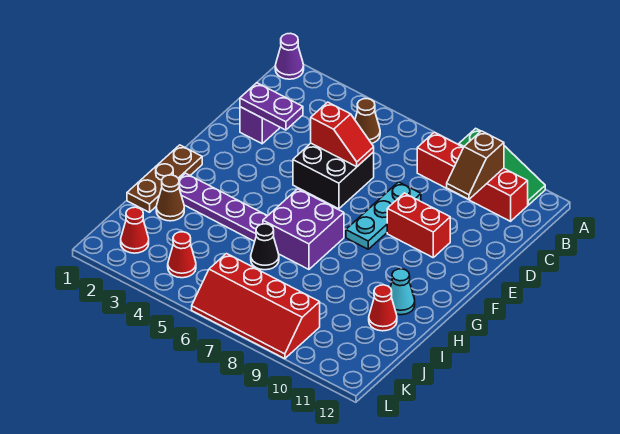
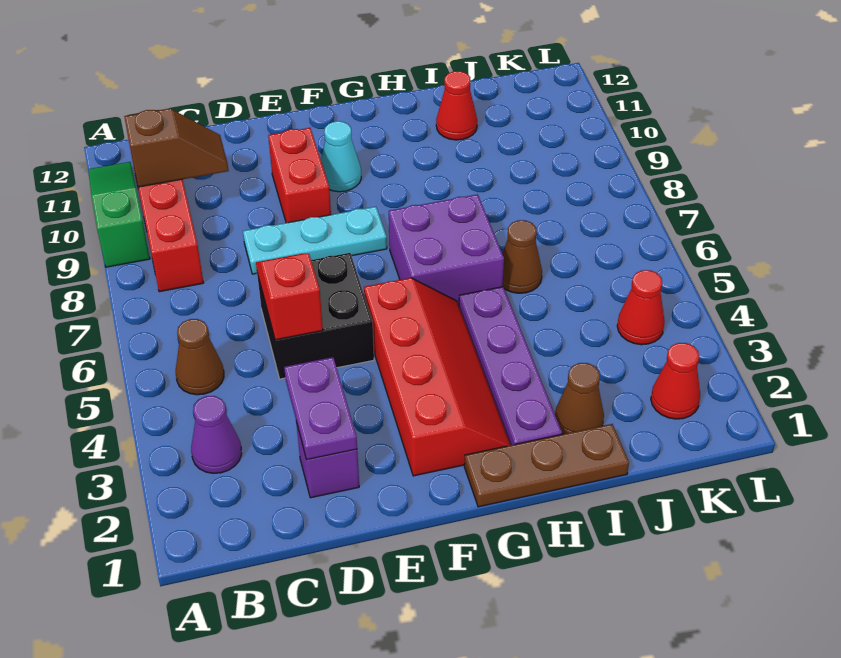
purple 1x1 cone [275,33,304,79] -> purple 1x1 cone moved to [191,396,242,473]
cyan 1x1 cone [390,269,415,315] -> cyan 1x1 cone moved to [321,121,361,192]
black 1x1 cone [251,224,279,270] -> brown 1x1 cone [502,220,542,293]
red 2x4 slope [192,254,320,359] -> red 2x4 slope moved to [364,278,510,476]

